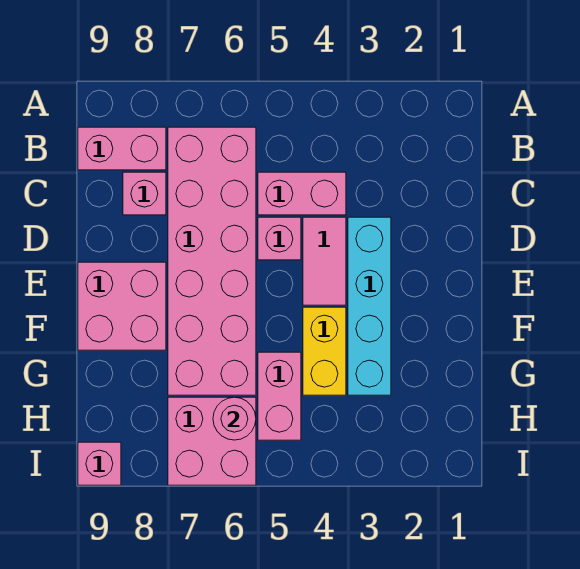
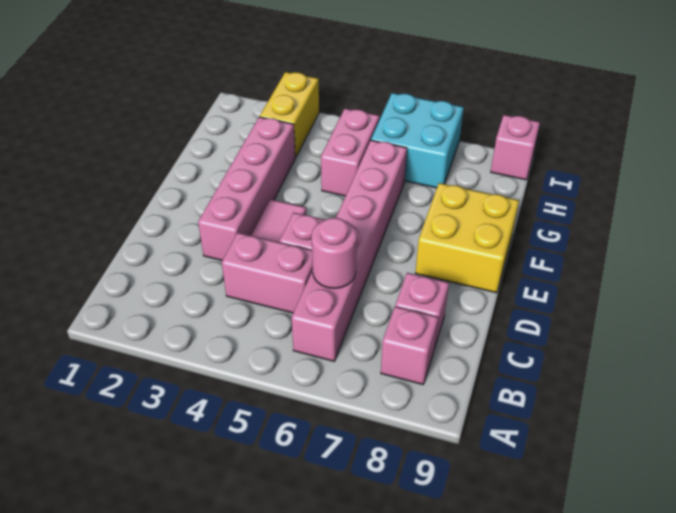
pink 2x6 brick [168,127,256,395] -> pink 1x6 brick [291,140,407,361]
pink 1x2 brick [78,127,166,170] -> pink 1x1 brick [381,306,438,384]
cyan 1x4 brick [348,217,391,395] -> pink 1x4 brick [198,117,295,261]
pink 2x2 brick [78,262,166,350] -> yellow 2x2 brick [416,183,519,293]
yellow 1x2 brick [303,307,346,395] -> yellow 1x2 brick moved to [260,72,319,158]
pink 2x2 brick [168,397,256,485] -> cyan 2x2 brick [371,93,464,188]
pink 1x1 round brick [213,397,256,440] -> pink 1x1 round brick moved to [312,218,357,288]

